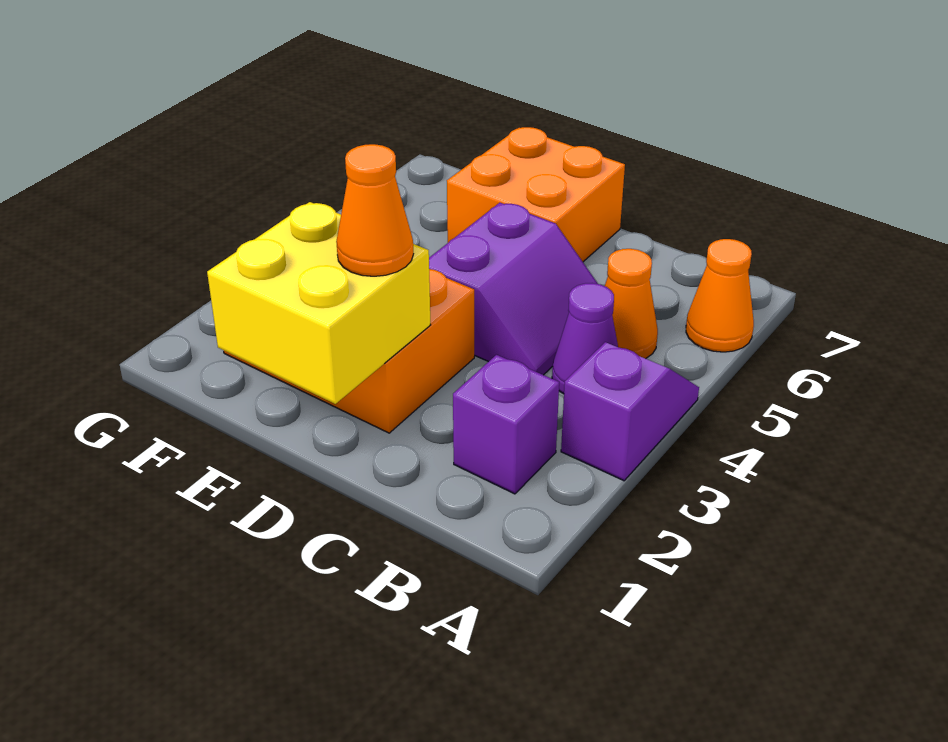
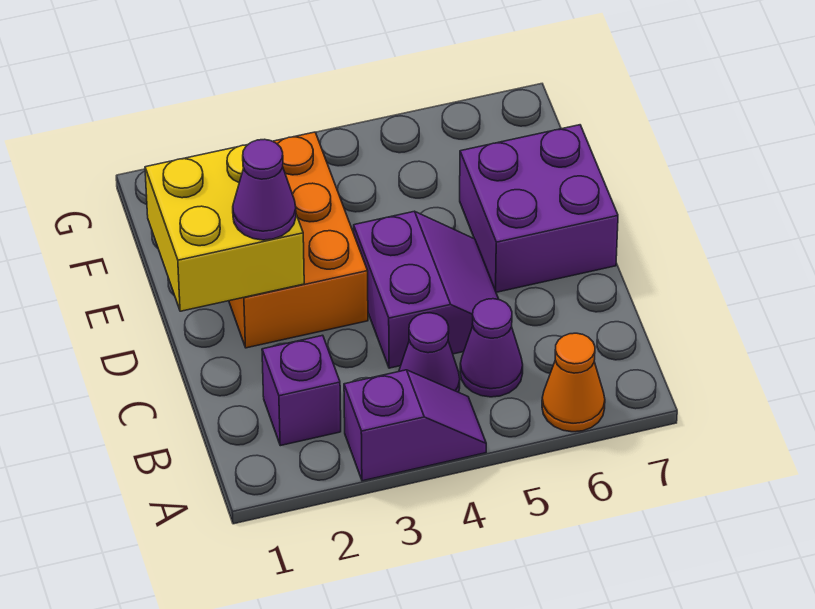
orange 1x1 cone [605,249,658,359] -> purple 1x1 cone [460,299,523,397]
purple 2x2 slope [429,203,598,375] -> purple 2x2 slope turned to [354,211,499,368]
orange 1x1 cone [336,144,413,276] -> purple 1x1 cone [233,139,296,240]
orange 2x2 brick [447,127,625,262] -> purple 2x2 brick [460,125,618,292]

